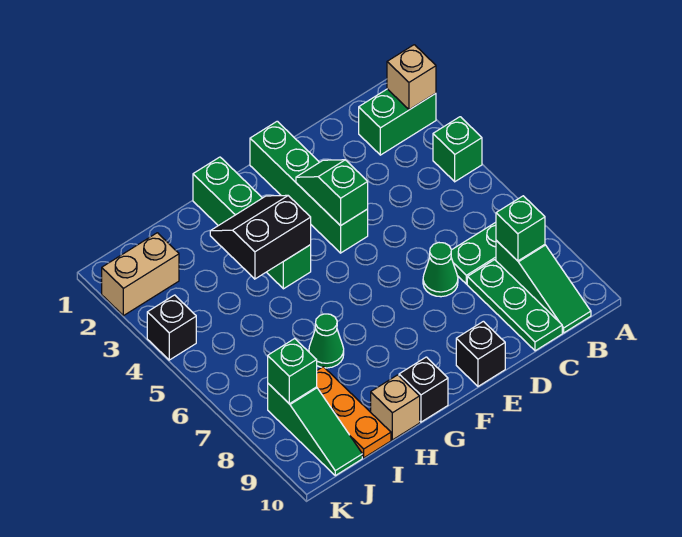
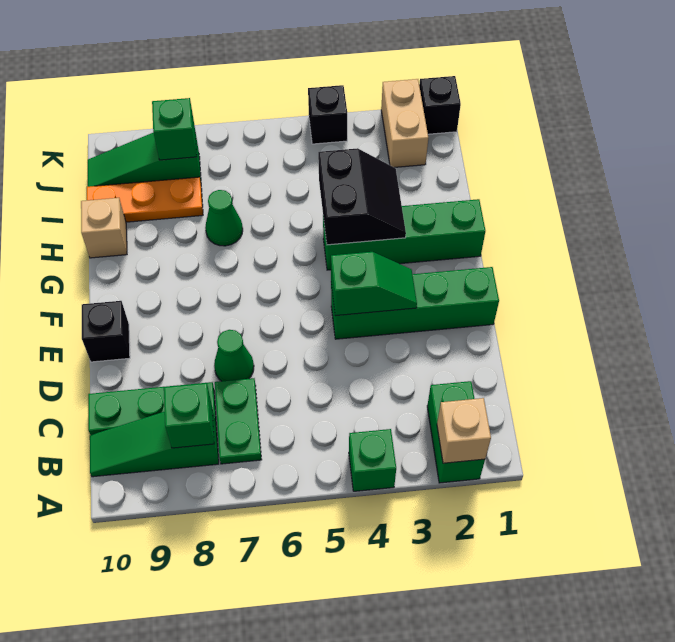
black 1x1 brick [399,357,448,422] -> black 1x1 brick moved to [419,76,461,134]

